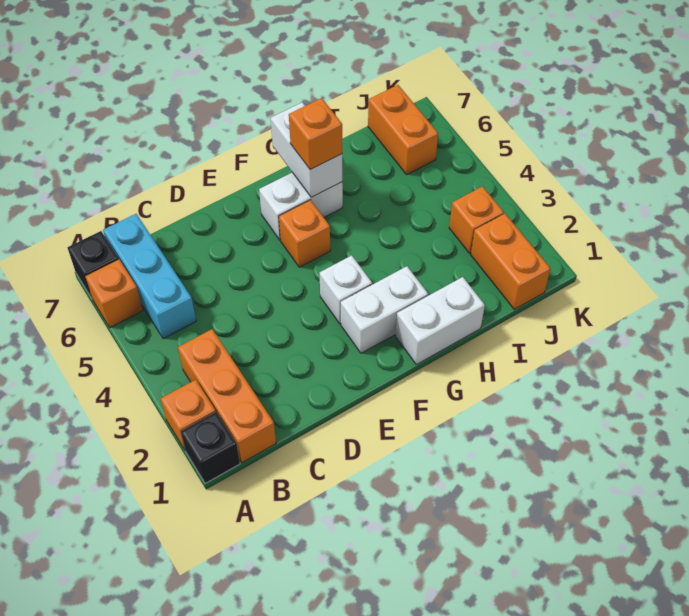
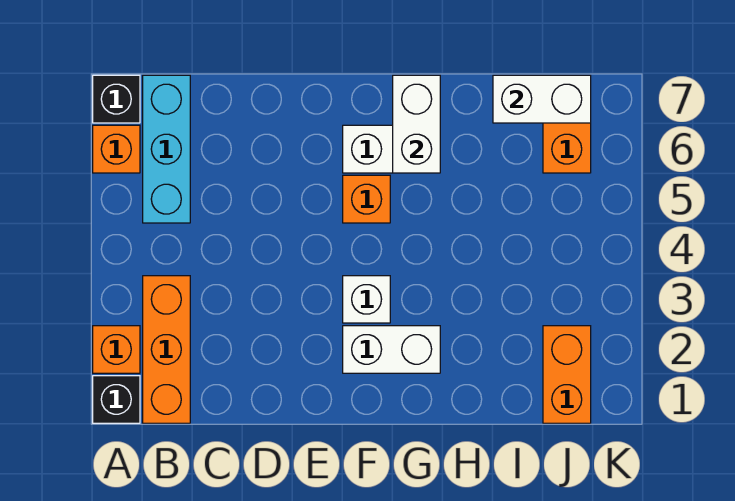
white 1x2 brick [395,277,485,365] -> white 1x2 brick moved to [493,75,591,123]
orange 1x1 brick [289,98,342,170] -> none
orange 1x1 brick [449,187,504,253] -> none

